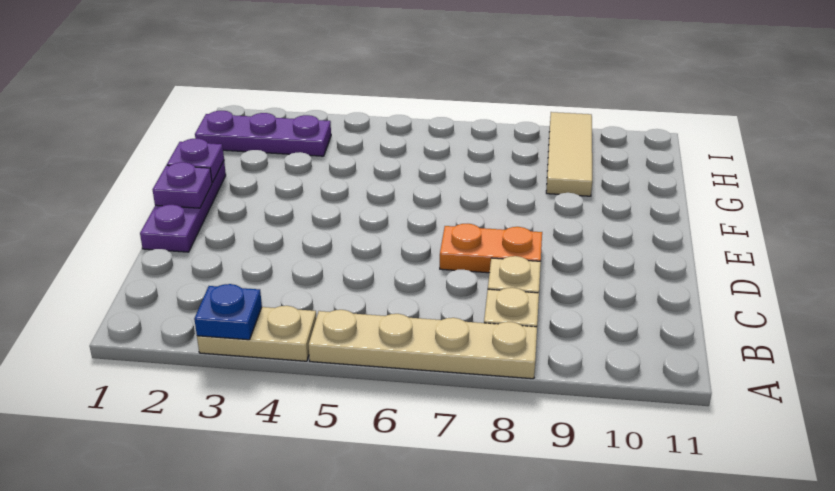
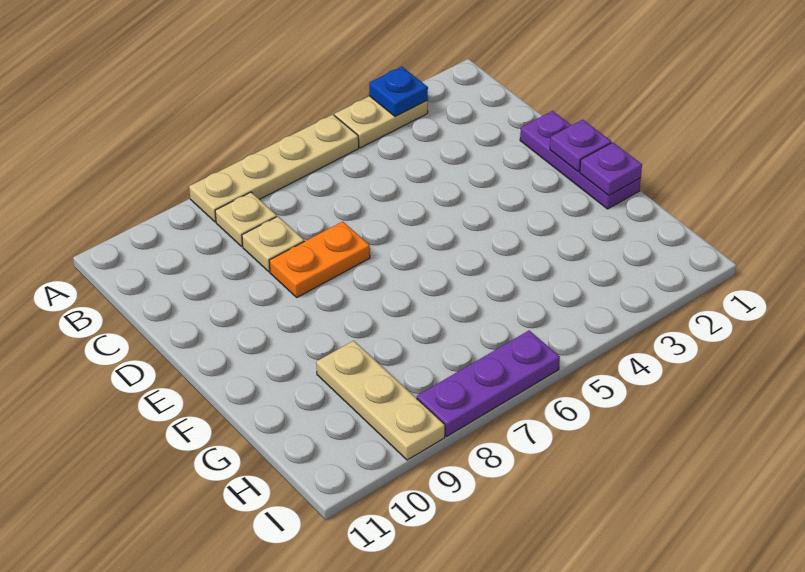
tan 1x3 tile [546,112,592,196] -> tan 1x3 plate [316,341,445,460]
purple 1x3 plate [195,111,331,156] -> purple 1x3 plate moved to [417,330,560,436]

